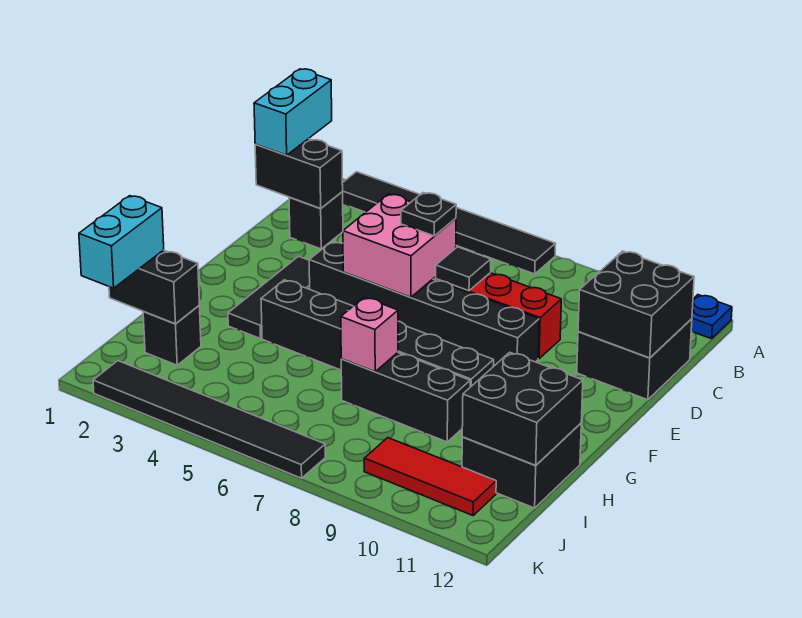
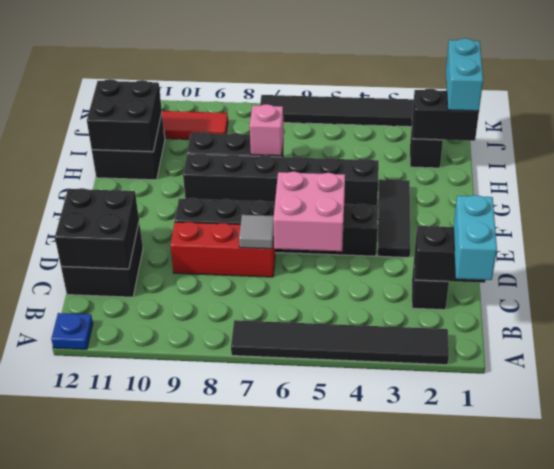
black 1x1 plate [401,193,456,236] -> none
black 1x1 tile [436,247,491,291] -> grey 1x1 tile [239,215,274,249]

